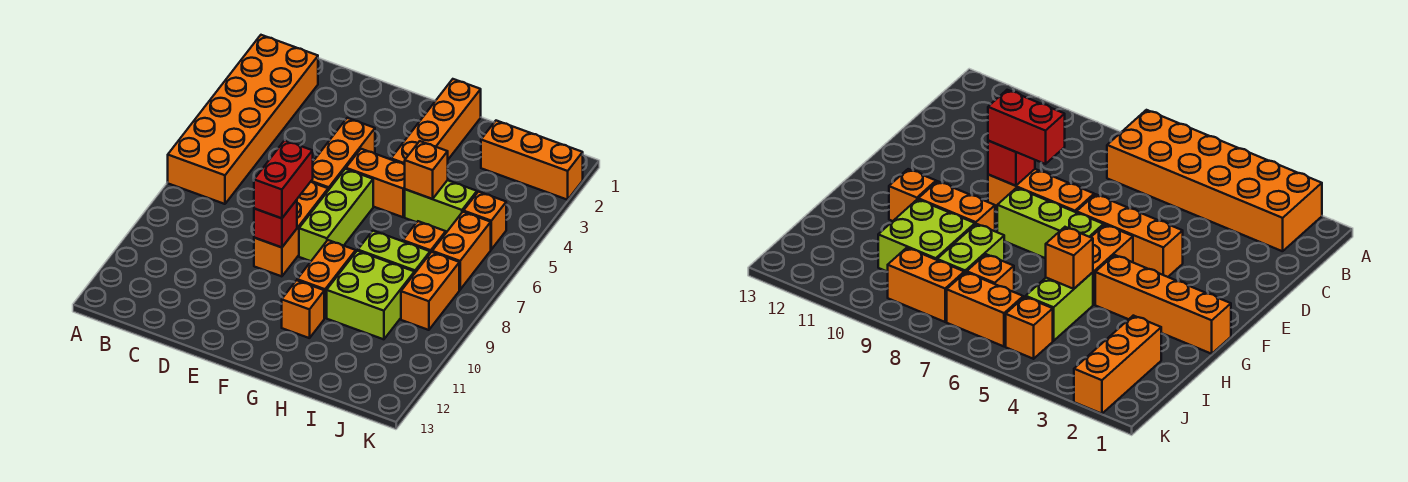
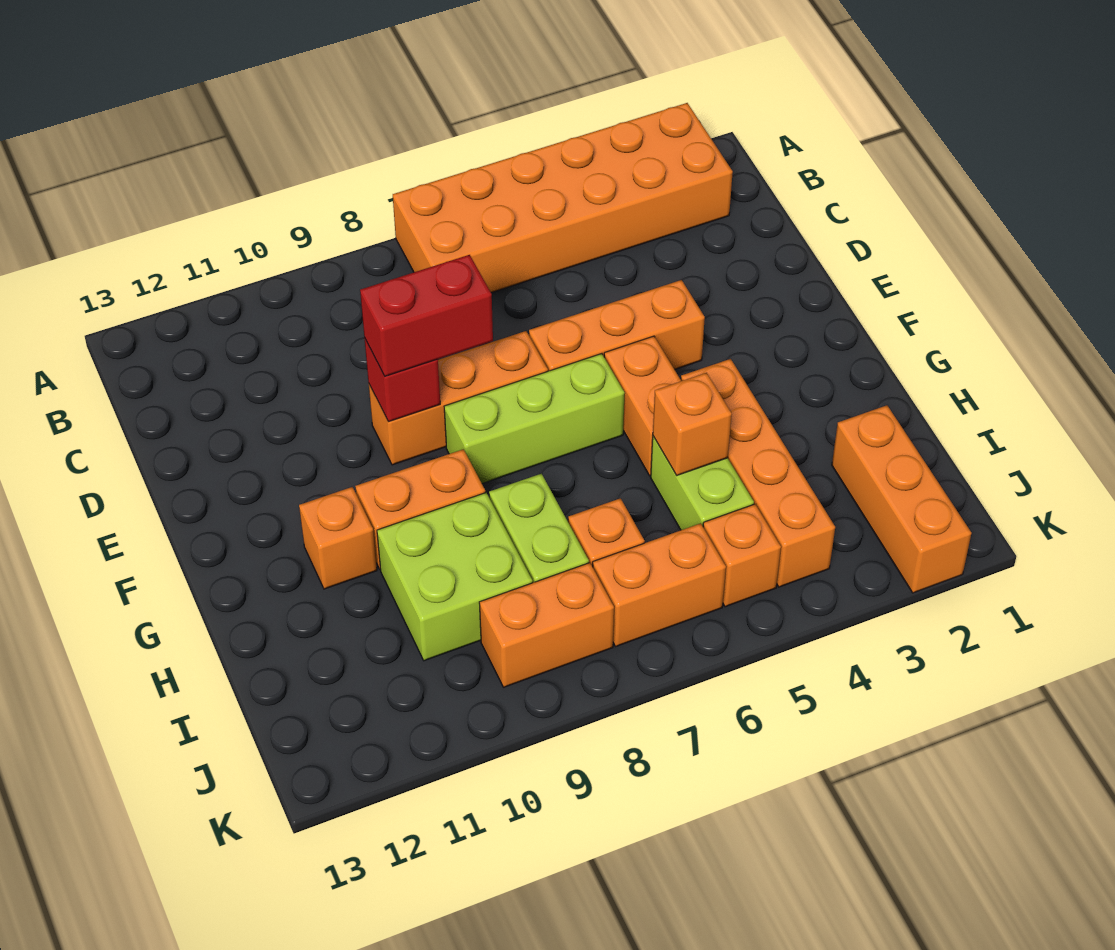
orange 1x4 brick [391,79,481,165] -> orange 1x4 brick turned to [681,359,835,587]

